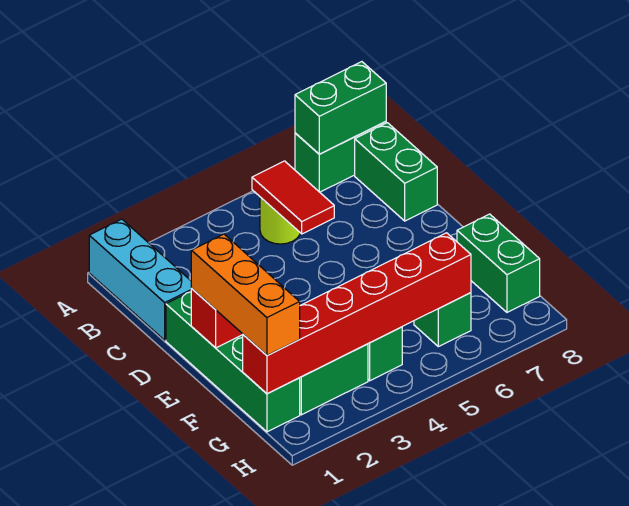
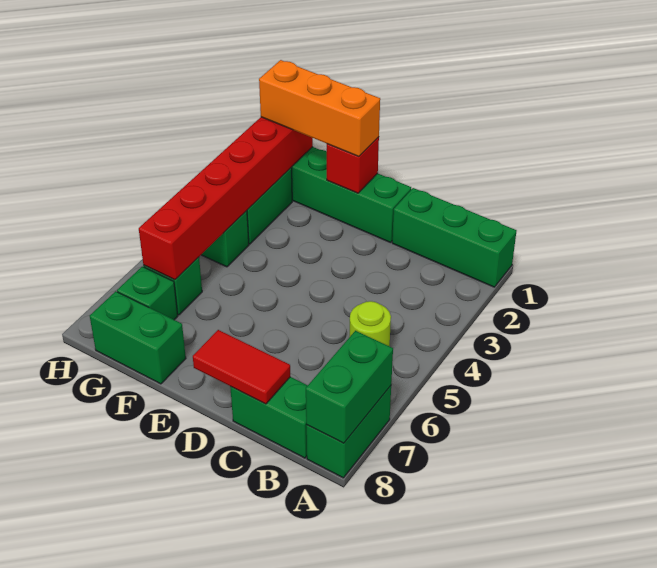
cyan 1x3 brick [89,219,192,340] -> green 1x3 brick [392,188,516,287]
red 1x2 tile [252,161,334,234] -> red 1x2 tile moved to [193,330,290,404]
none -> green 1x1 brick [117,267,178,320]

